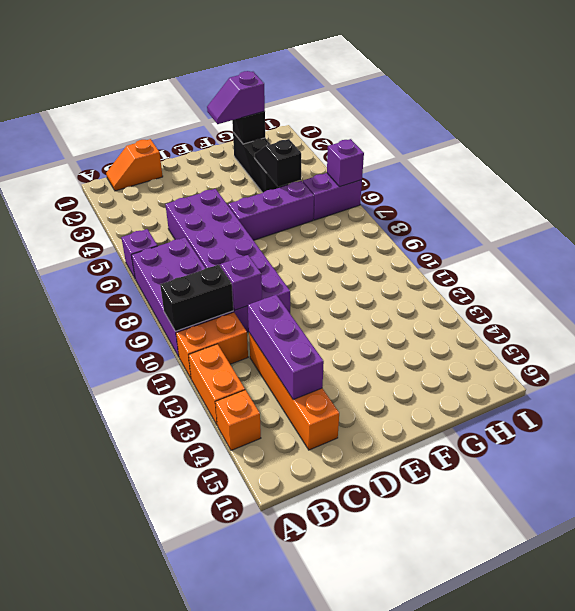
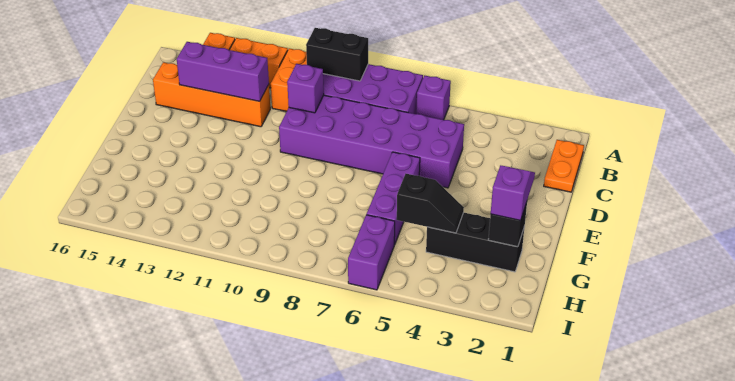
black 1x2 brick [160,265,233,331] -> black 1x2 brick turned to [306,28,368,81]
orange 1x2 slope [106,139,163,191] -> orange 1x2 plate [544,140,584,192]
purple 1x1 brick [327,139,364,187] -> none

